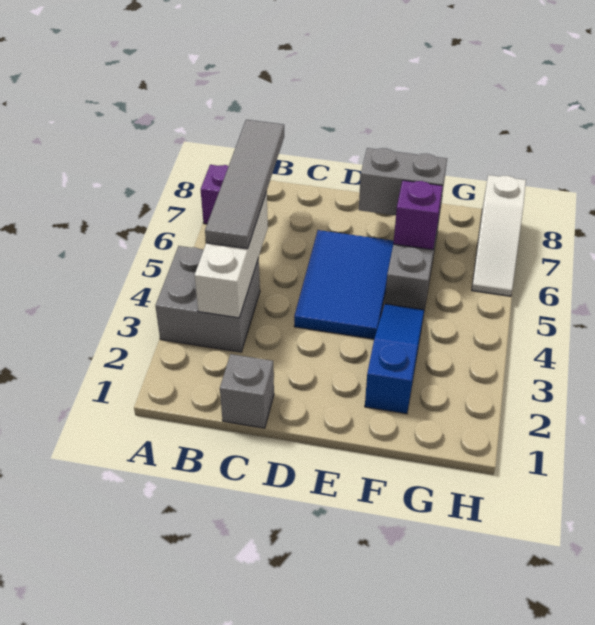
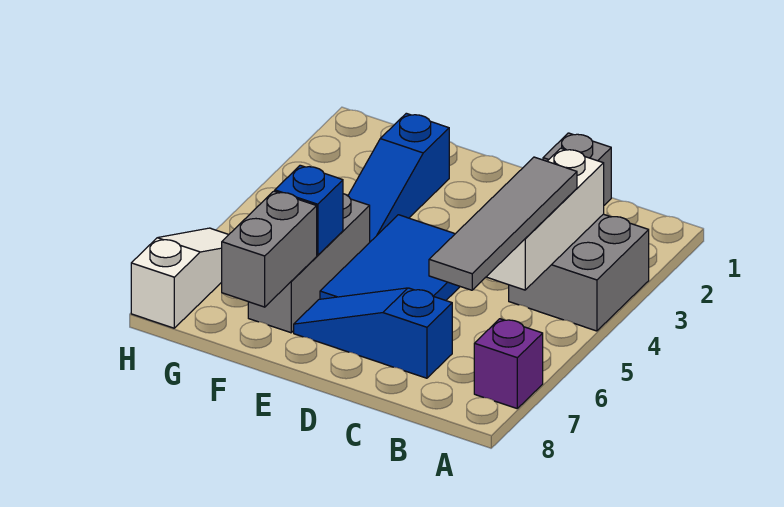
none -> blue 1x3 slope [294,288,452,378]
grey 1x2 brick [359,148,447,215] -> grey 1x2 brick turned to [222,191,317,307]
purple 1x1 brick [393,180,443,250] -> blue 1x1 brick [275,165,343,255]

